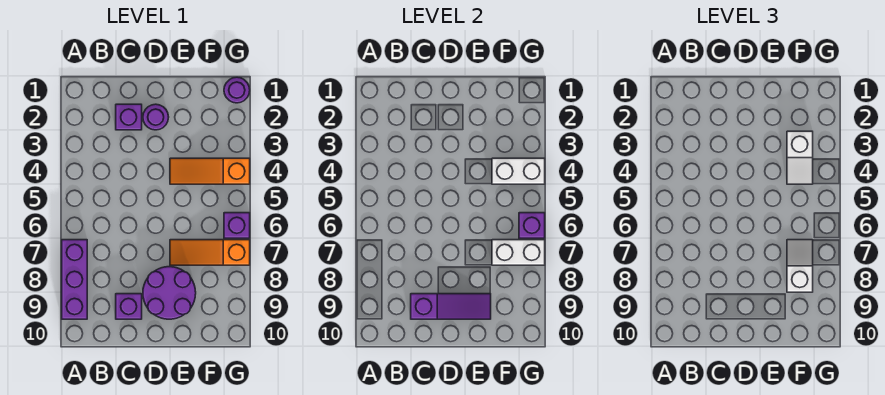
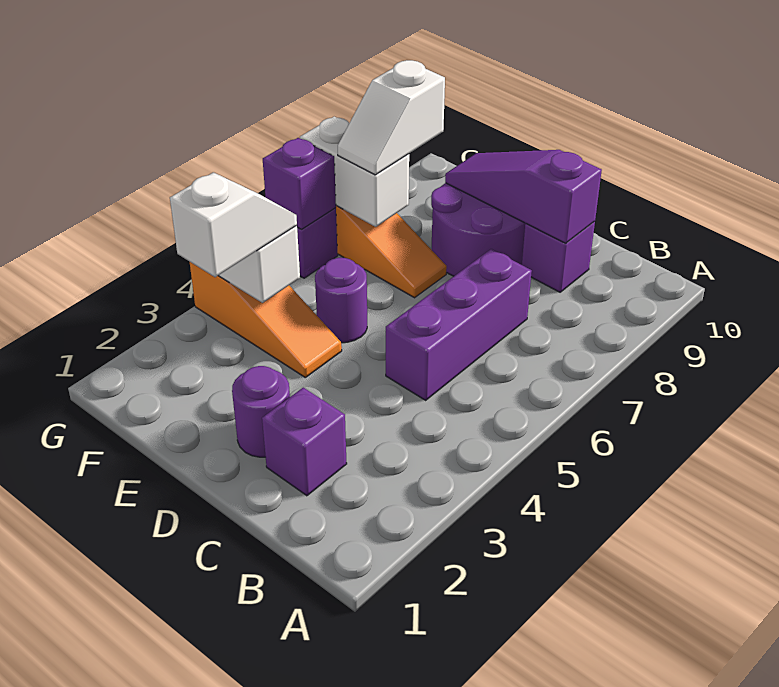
purple 1x3 brick [62,240,87,319] -> purple 1x3 brick moved to [386,249,532,400]
purple 1x1 round brick [224,77,250,103] -> purple 1x1 round brick moved to [315,258,367,343]

